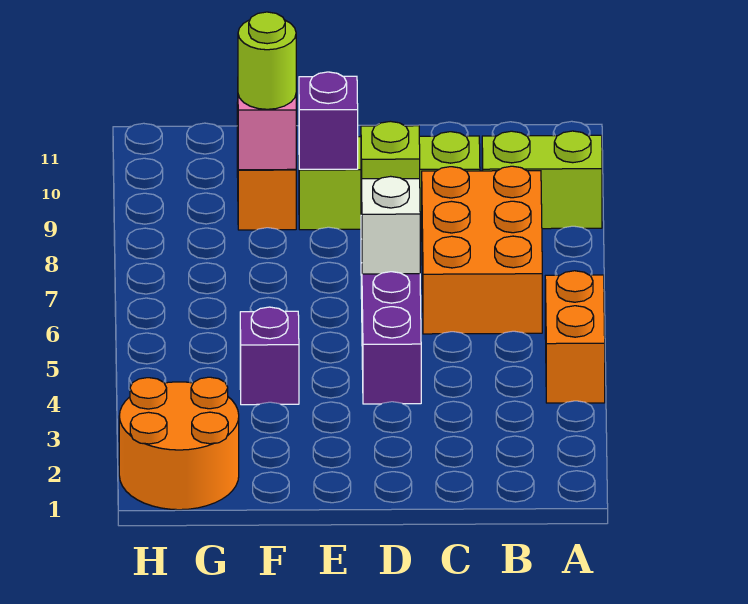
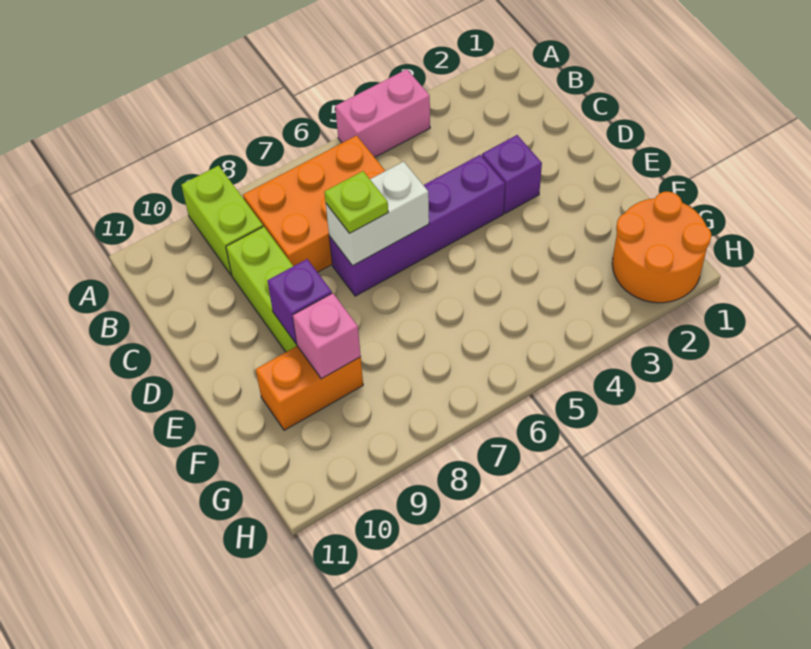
orange 1x2 brick [545,271,605,403] -> pink 1x2 brick [335,69,430,157]
purple 1x1 brick [240,307,299,405] -> purple 1x1 brick moved to [482,135,542,213]
lime 1x1 round brick [238,12,296,109] -> none

